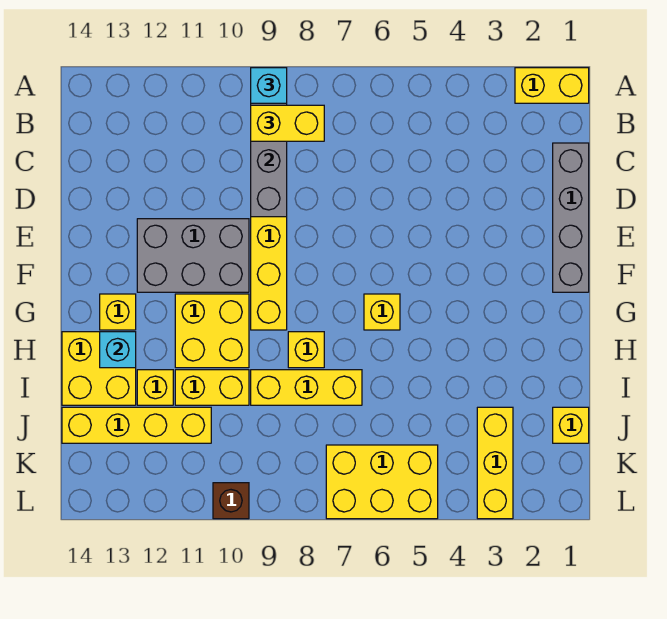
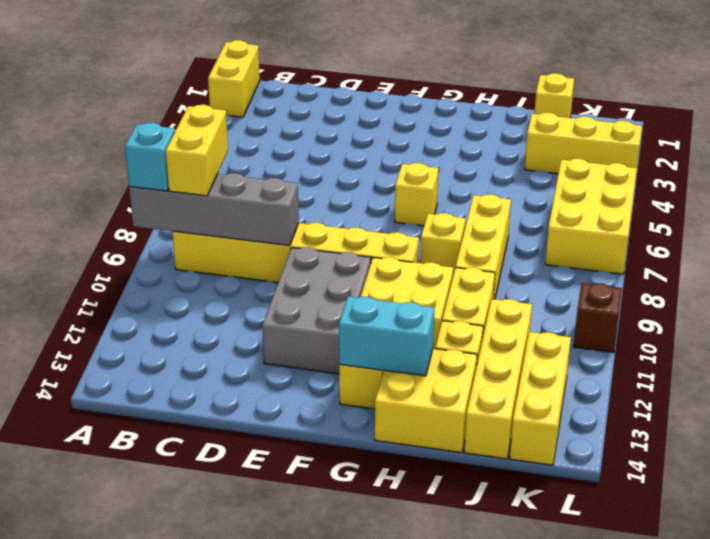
grey 1x4 brick [553,143,589,292] -> none
cyan 1x1 brick [100,332,136,368] -> cyan 1x2 brick [339,296,435,376]
none -> yellow 1x3 brick [510,332,571,465]

